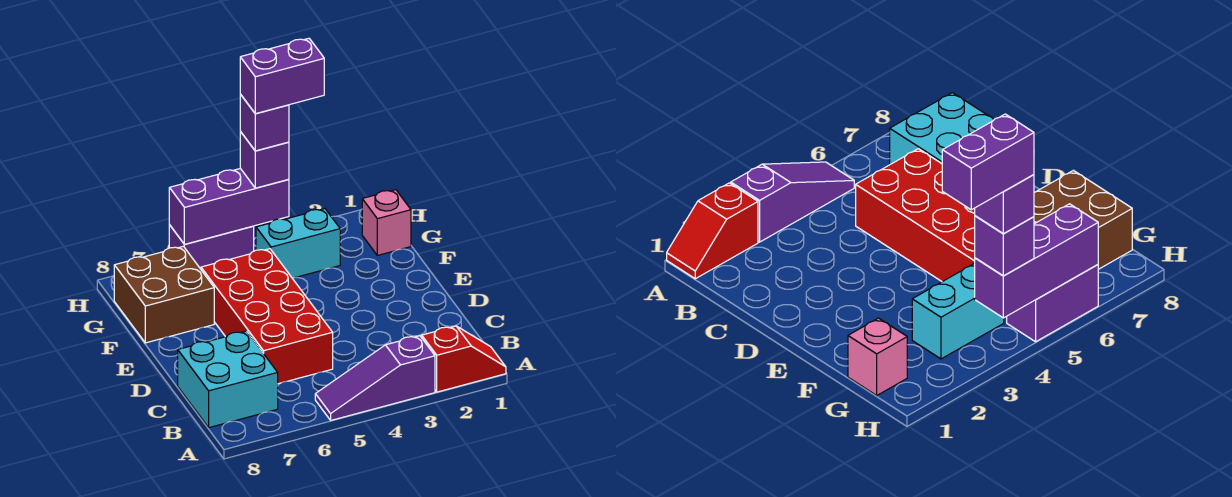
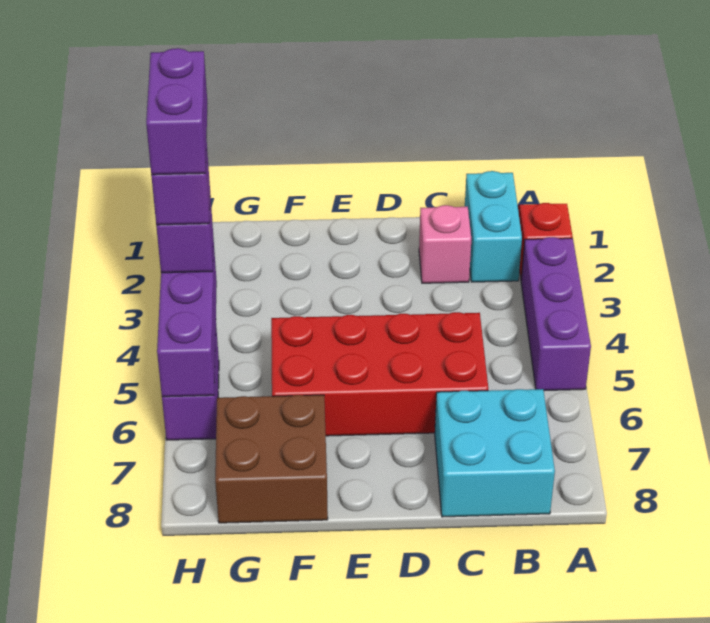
purple 1x3 slope [315,336,435,420] -> purple 1x3 brick [521,237,591,391]
pink 1x1 brick [362,190,411,255] -> pink 1x1 brick moved to [419,205,471,283]
cyan 1x2 brick [256,209,340,278] -> cyan 1x2 brick moved to [465,171,522,282]

